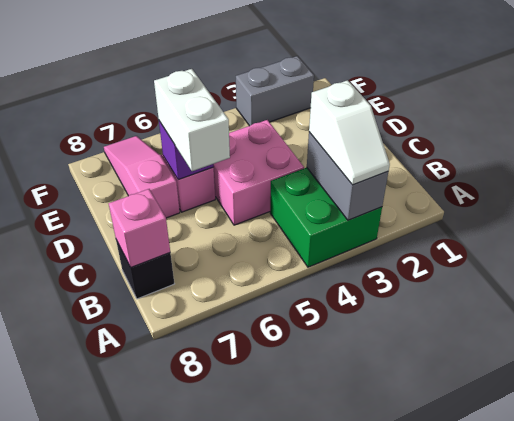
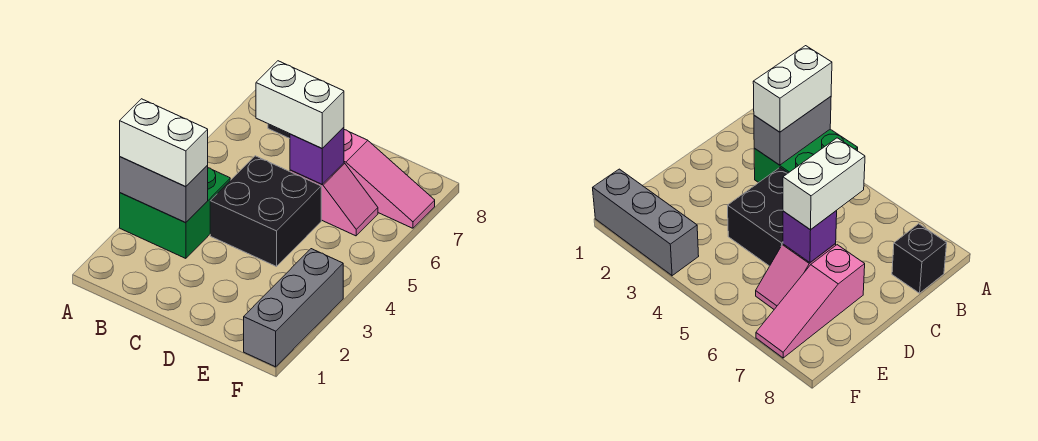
white 1x2 slope [309,80,390,185] -> white 1x2 brick [120,99,208,187]
pink 1x1 brick [109,189,170,267] -> none
pink 2x2 brick [213,120,304,225] -> black 2x2 brick [210,156,321,267]
grey 1x2 brick [236,56,314,126] -> grey 1x3 brick [244,249,343,367]

